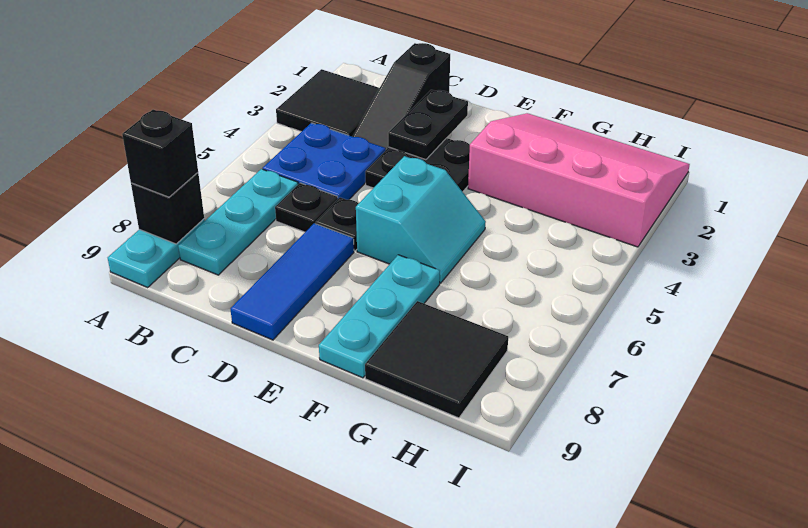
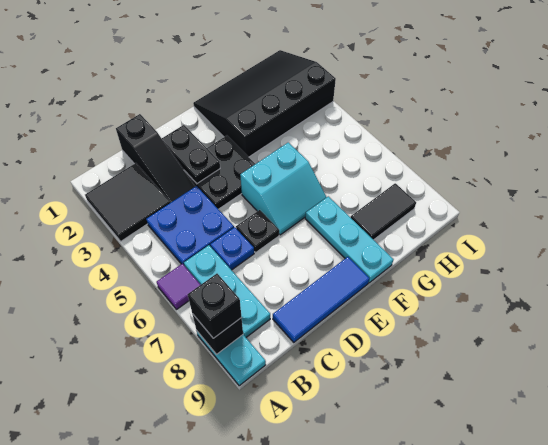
none -> purple 1x1 tile [157,264,200,309]
black 1x1 plate [275,183,338,232] -> blue 1x1 plate [210,227,254,270]
blue 1x3 tile [230,223,354,340] -> blue 1x3 tile turned to [273,257,369,342]
cyan 2x2 slope [356,156,486,283] -> cyan 2x2 slope turned to [240,142,327,235]
pink 3x4 slope [468,113,690,247] -> black 3x4 slope [193,50,336,157]
black 2x2 tile [365,301,508,418] -> black 1x2 tile [351,183,416,240]

